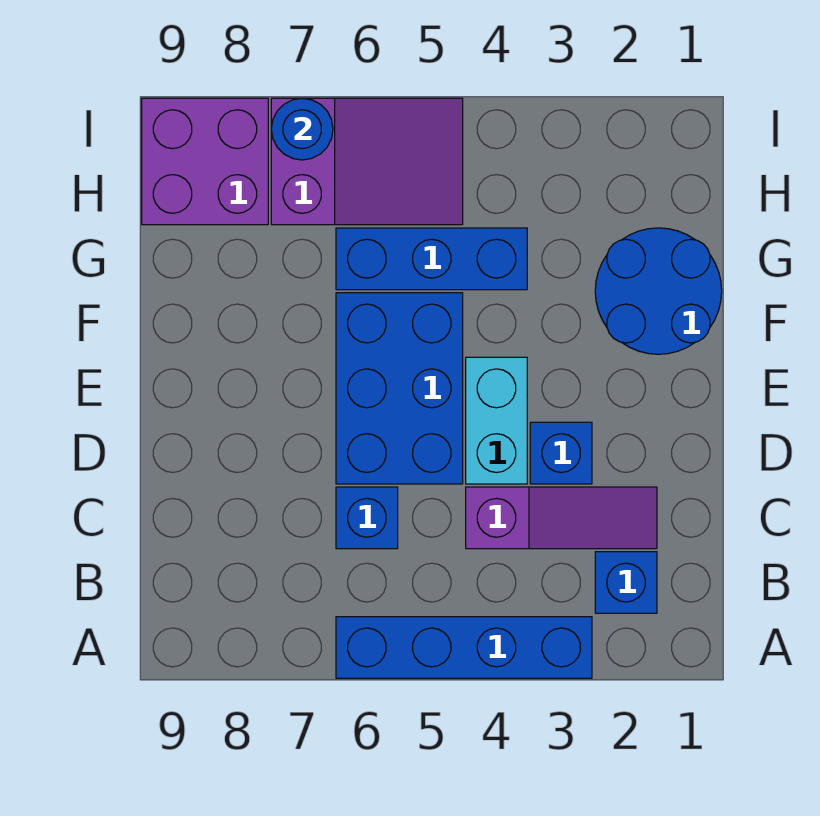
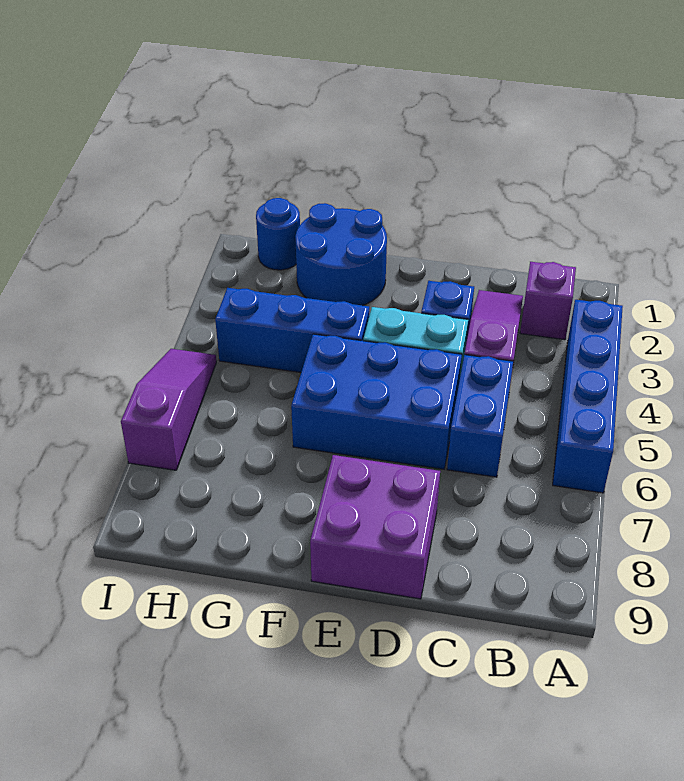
blue 1x1 brick [595,552,657,613] -> purple 1x1 brick [520,262,576,340]
blue 1x1 brick [336,487,398,549] -> blue 1x2 brick [447,355,513,477]
blue 1x3 brick [336,228,527,290] -> blue 1x3 brick turned to [215,288,369,372]
purple 2x3 slope [271,98,463,225] -> purple 1x3 slope [121,349,216,470]
purple 2x2 brick [142,98,268,225] -> purple 2x2 brick moved to [310,455,440,599]
blue 1x1 round brick [271,98,333,160] -> blue 1x1 round brick moved to [256,198,300,270]

